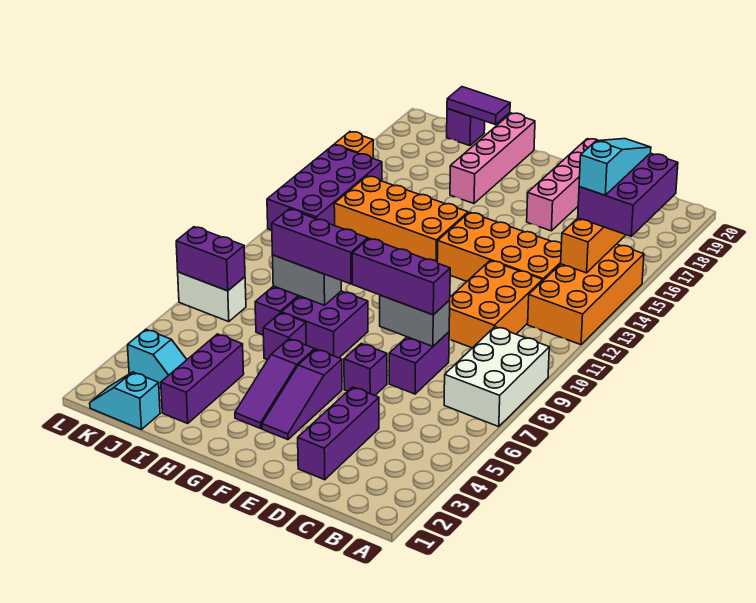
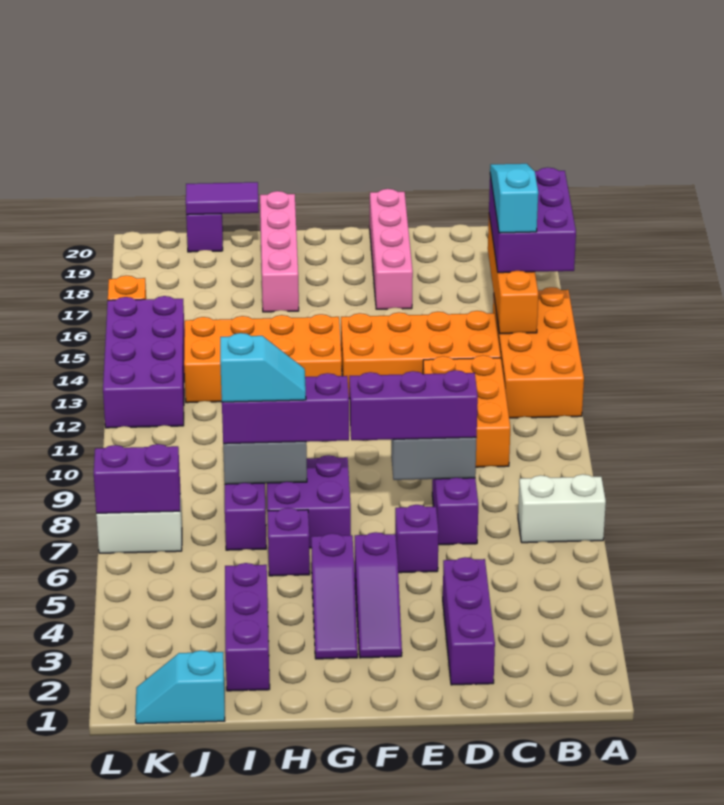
white 2x3 brick [444,327,549,427] -> white 1x2 brick [518,474,606,543]
cyan 1x2 slope [128,329,187,388] -> cyan 1x2 slope moved to [220,333,306,402]

